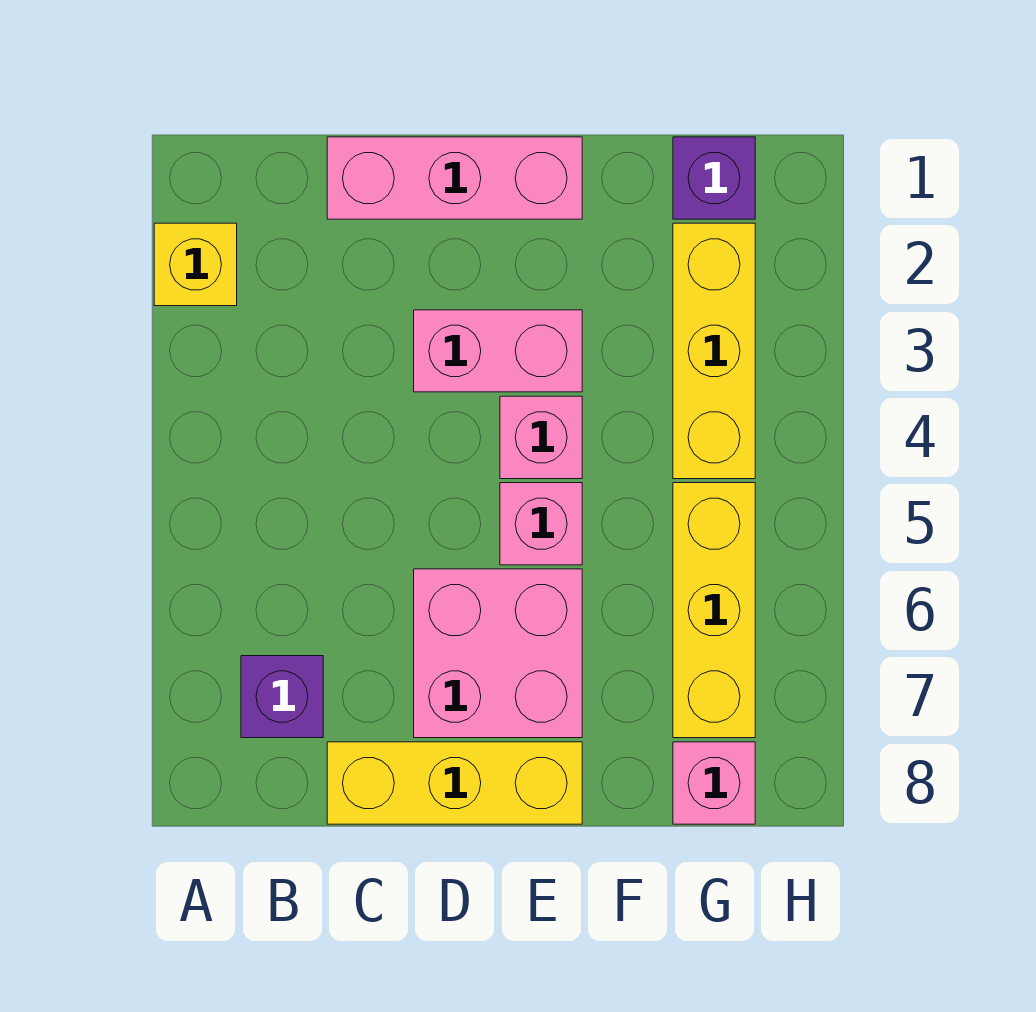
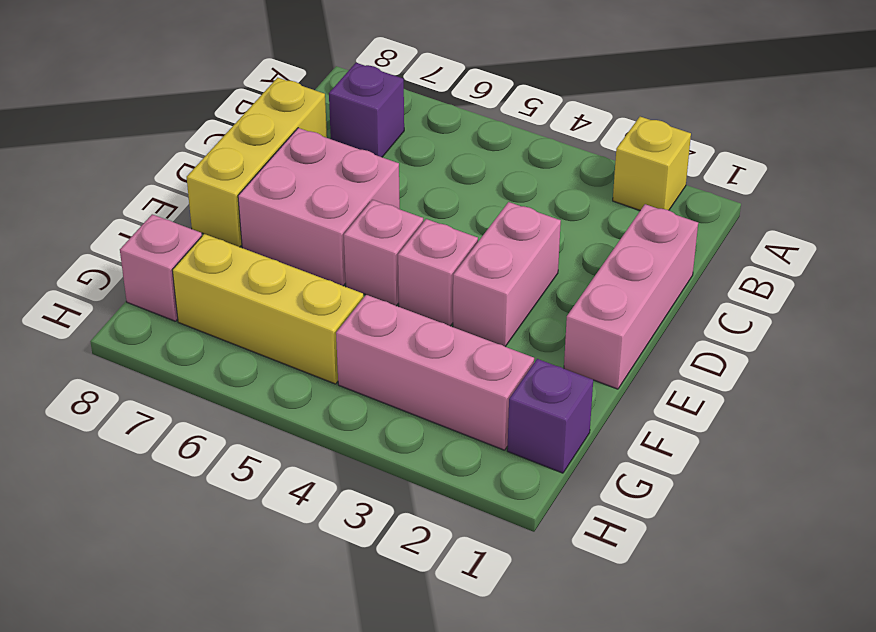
yellow 1x3 brick [673,223,755,479] -> pink 1x3 brick [336,295,534,450]

